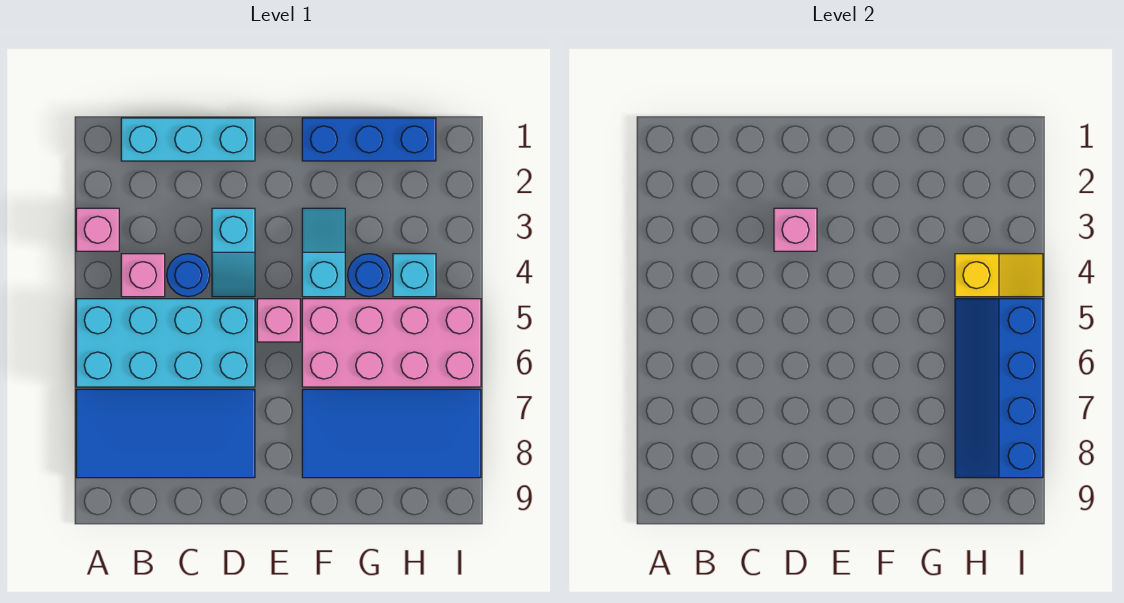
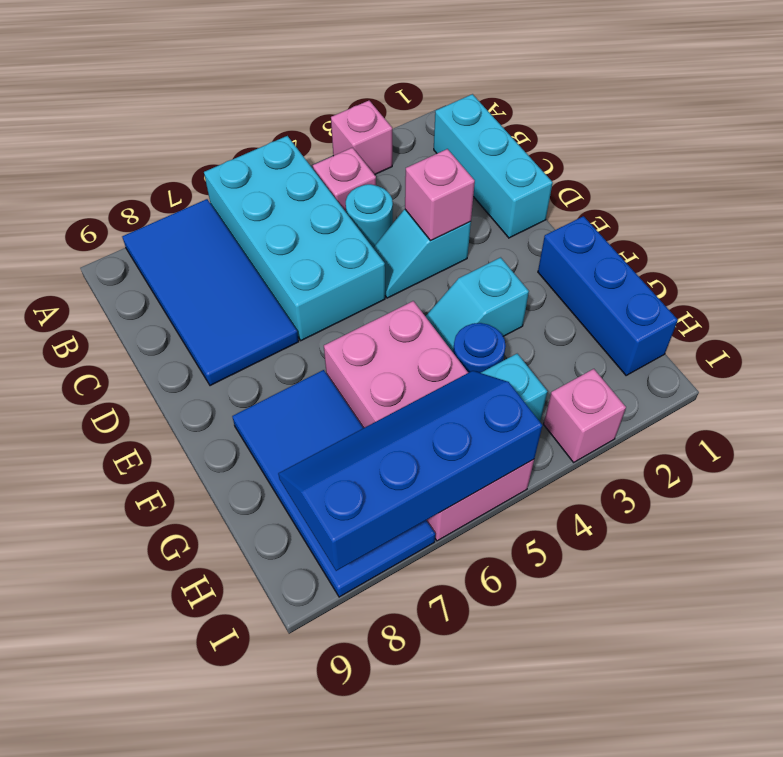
blue 1x1 round brick [167,254,210,297] -> cyan 1x1 round brick [346,184,393,247]
pink 1x1 brick [257,299,300,342] -> pink 1x1 brick moved to [544,369,626,462]
cyan 1x2 slope [302,208,345,297] -> cyan 1x2 slope turned to [425,257,529,352]
yellow 1x2 slope [955,254,1043,297] -> none

